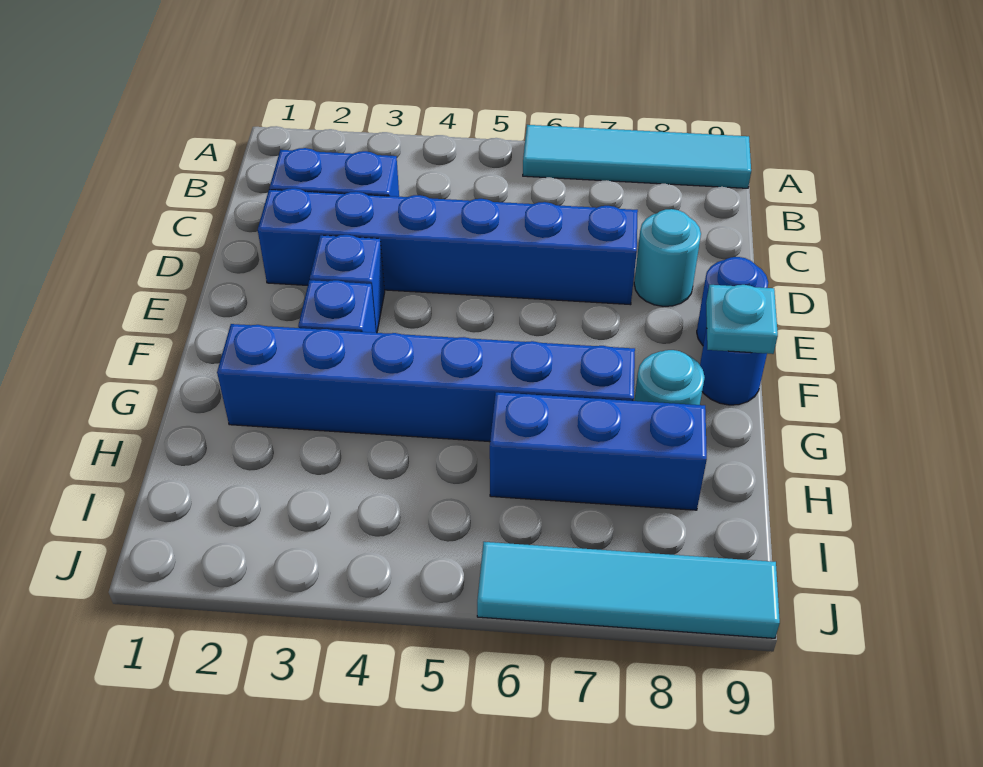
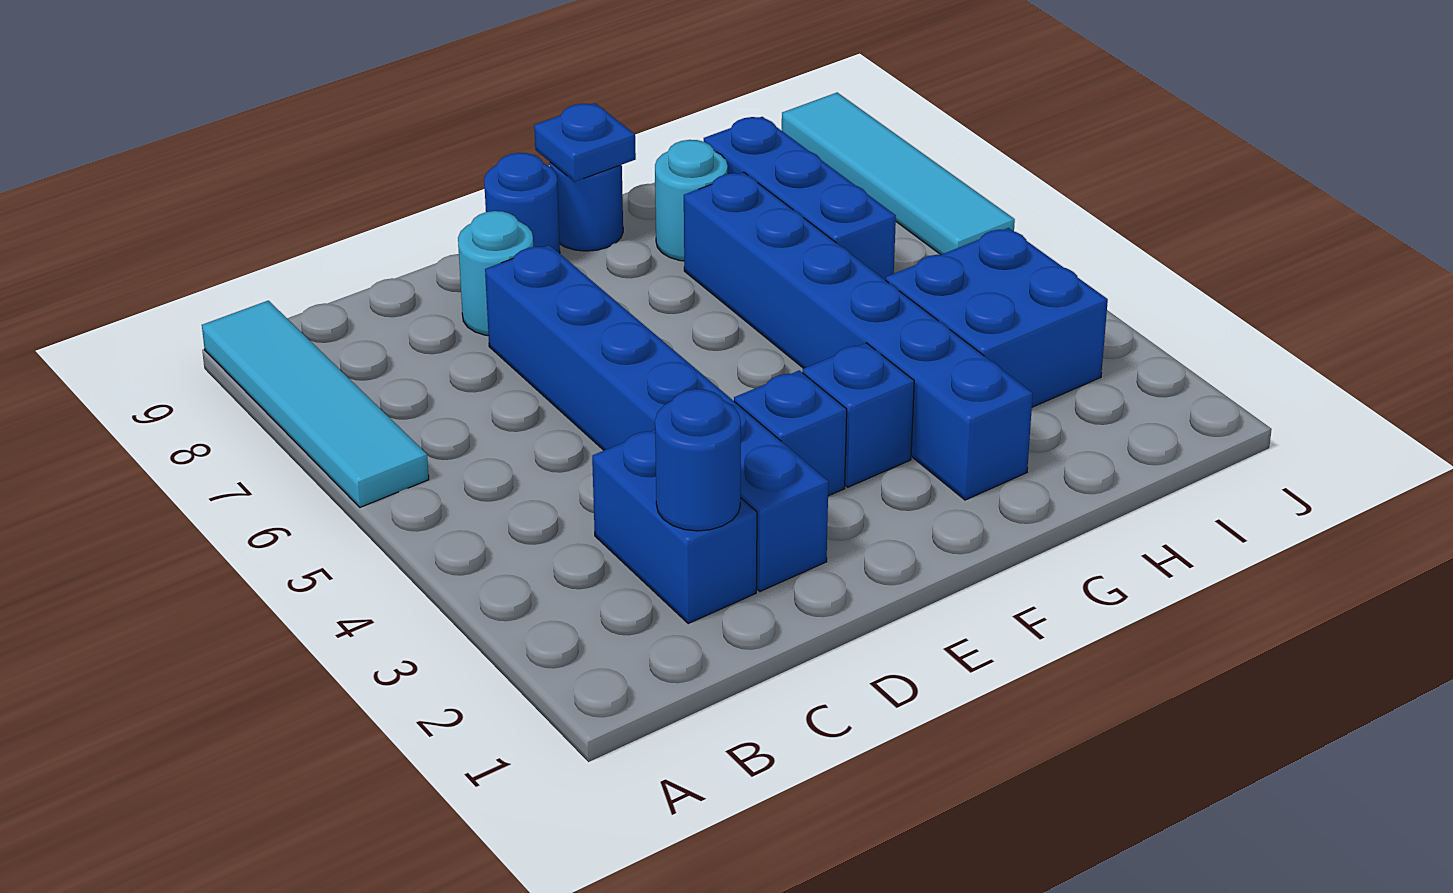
none -> blue 1x1 round brick [655,389,741,531]
cyan 1x1 plate [706,285,778,354] -> blue 1x1 plate [534,103,636,182]
none -> blue 2x2 brick [886,228,1108,407]

